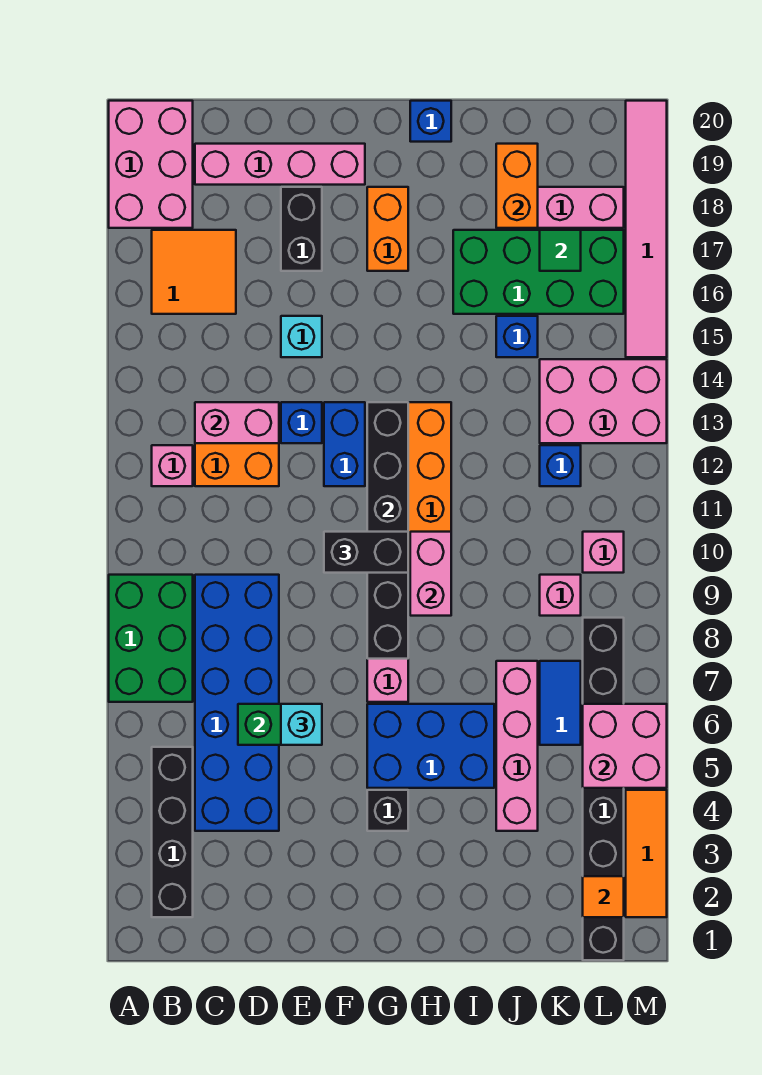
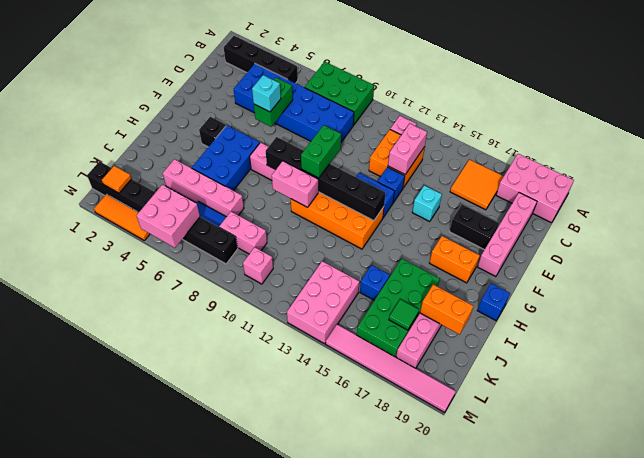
black 1x2 brick [324,532,408,573] -> green 1x2 brick [301,125,341,178]
pink 1x1 brick [540,575,581,616] -> pink 1x2 brick [219,212,267,254]
blue 1x1 brick [540,445,581,486] -> none

